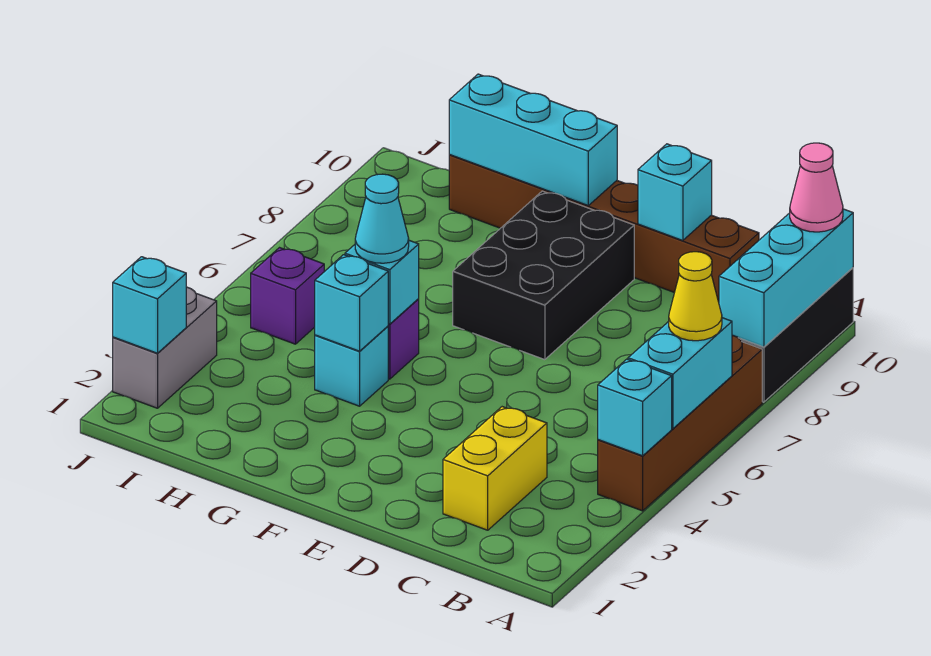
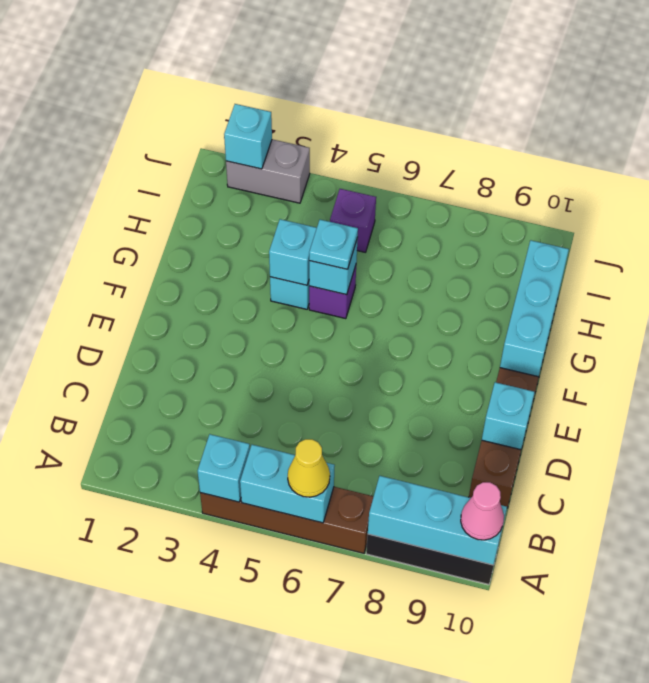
yellow 1x2 brick [443,407,547,530] -> none
black 2x3 brick [453,191,634,360] -> none
cyan 1x1 cone [355,174,409,263] -> cyan 1x1 plate [309,220,358,269]

